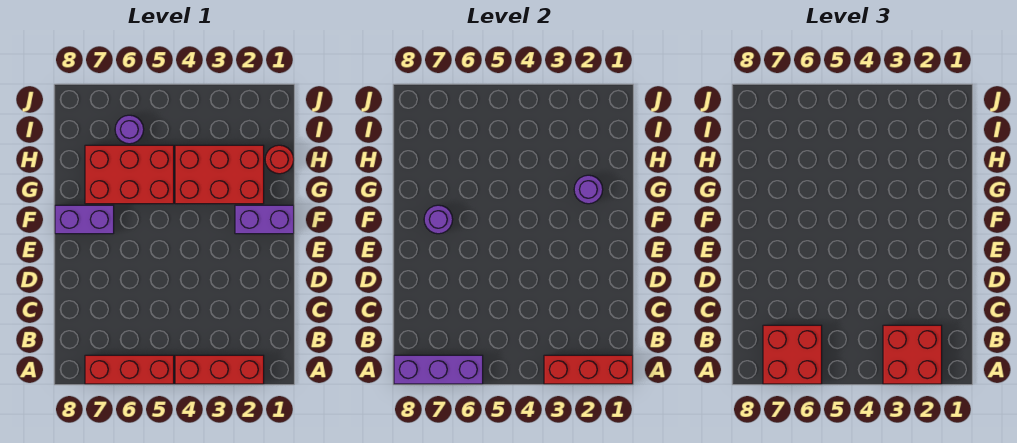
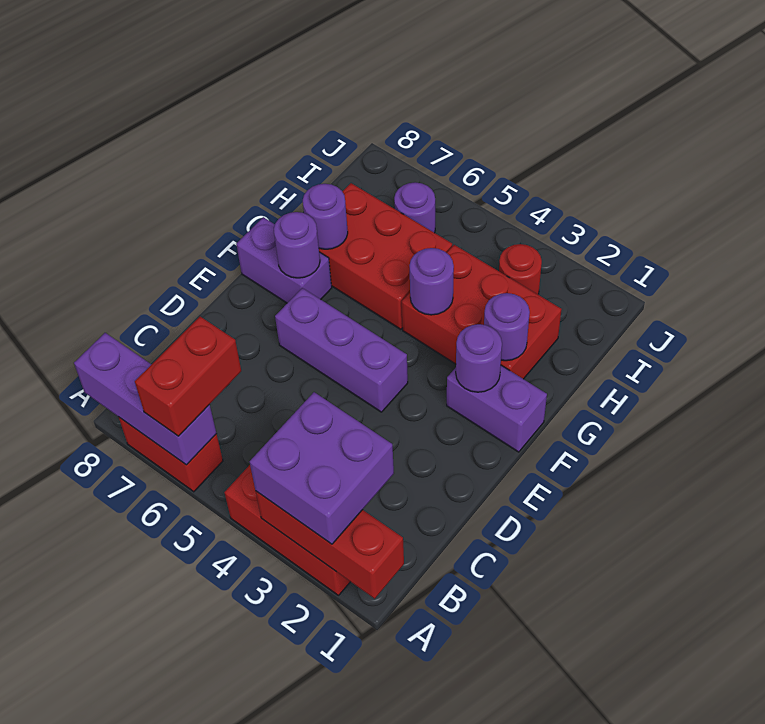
red 2x2 brick [883,325,942,384] -> purple 2x2 brick [250,392,394,544]
red 1x3 brick [85,355,174,384] -> red 1x2 brick [119,417,223,492]
red 2x2 brick [763,325,822,384] -> red 1x2 brick [135,317,241,436]
none -> purple 1x3 brick [275,288,408,412]
none -> purple 1x1 round brick [456,324,502,392]
none -> purple 1x1 round brick [409,248,454,315]
none -> purple 1x1 round brick [303,184,348,249]
red 1x1 round brick [265,145,294,174] -> red 1x1 round brick moved to [499,244,542,294]

